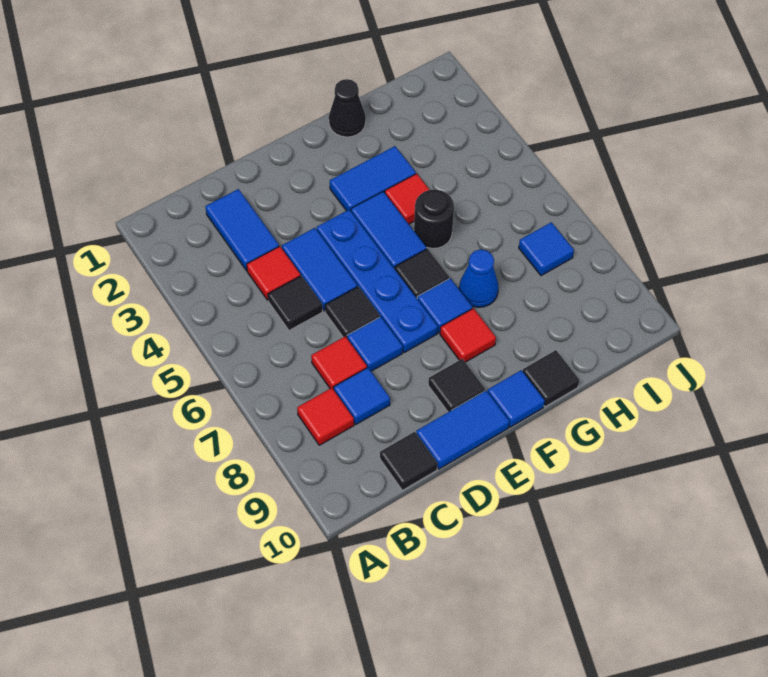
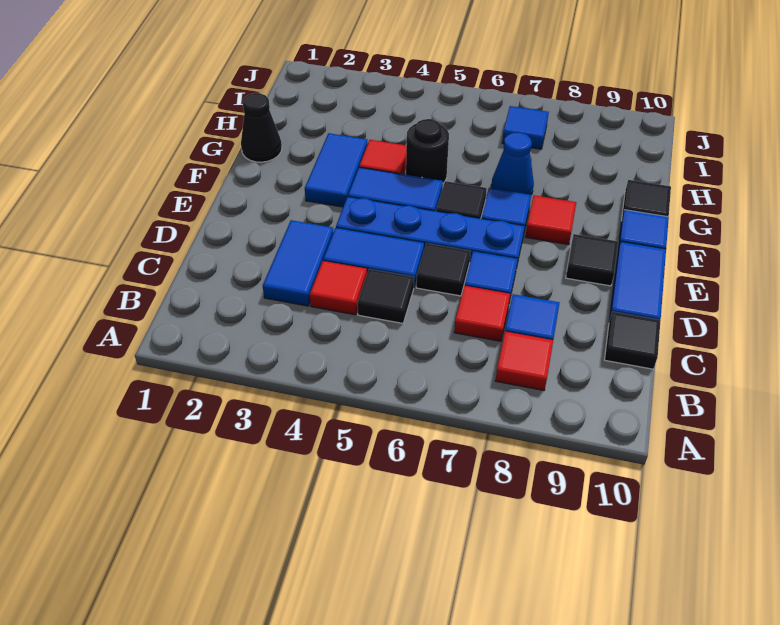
blue 1x2 tile [205,189,279,271] -> blue 1x2 tile turned to [263,220,333,306]

